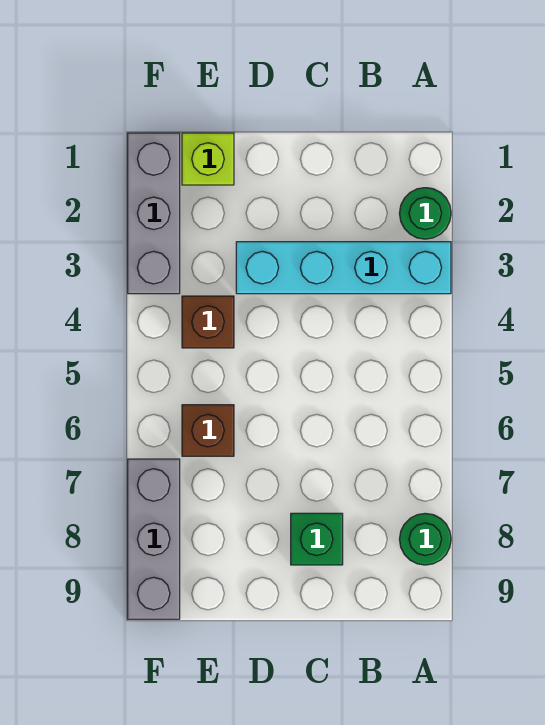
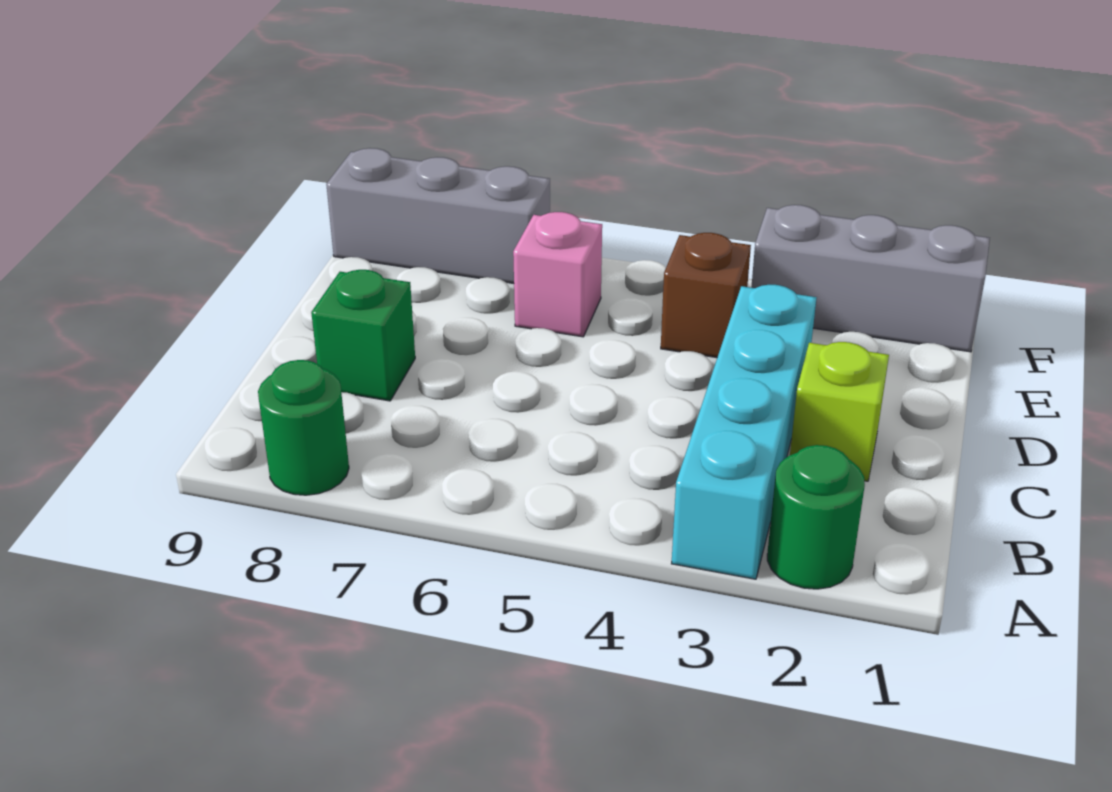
lime 1x1 brick [182,133,234,185] -> lime 1x1 brick moved to [790,342,889,481]
brown 1x1 brick [182,405,234,456] -> pink 1x1 brick [513,212,602,337]

